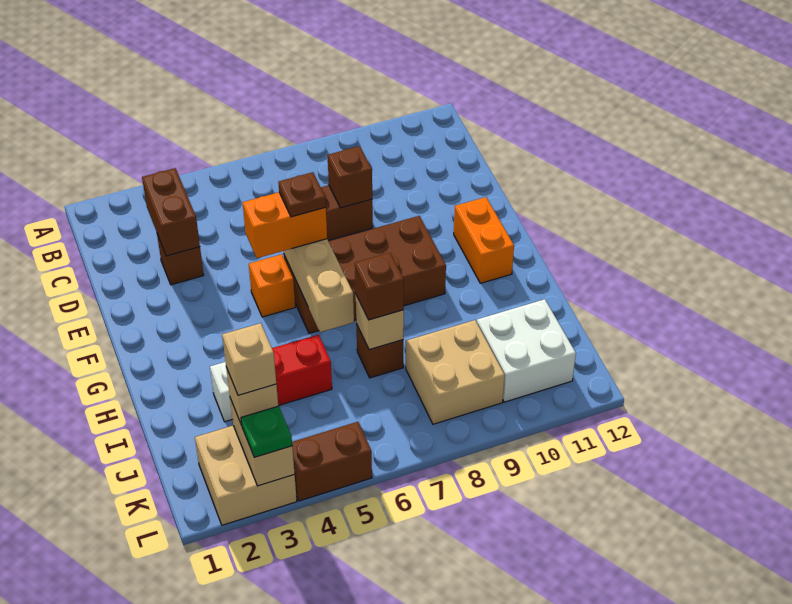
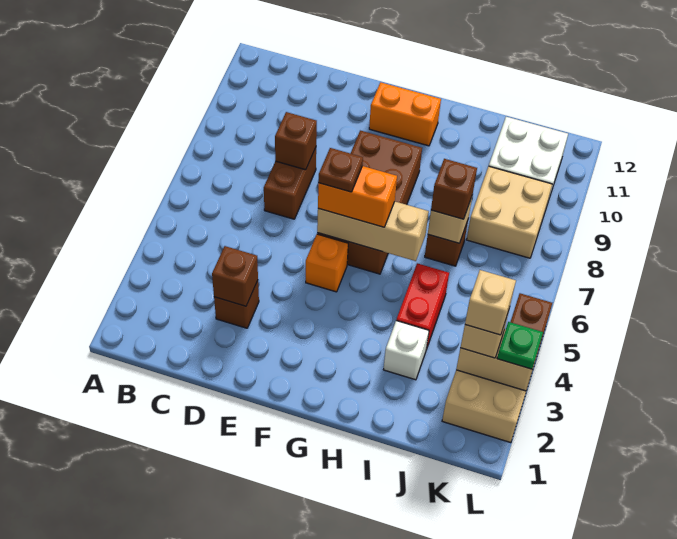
brown 1x2 brick [142,168,200,256] -> brown 1x1 brick [212,246,258,306]
orange 1x2 brick [243,192,327,258] -> orange 1x2 brick turned to [318,166,397,227]

